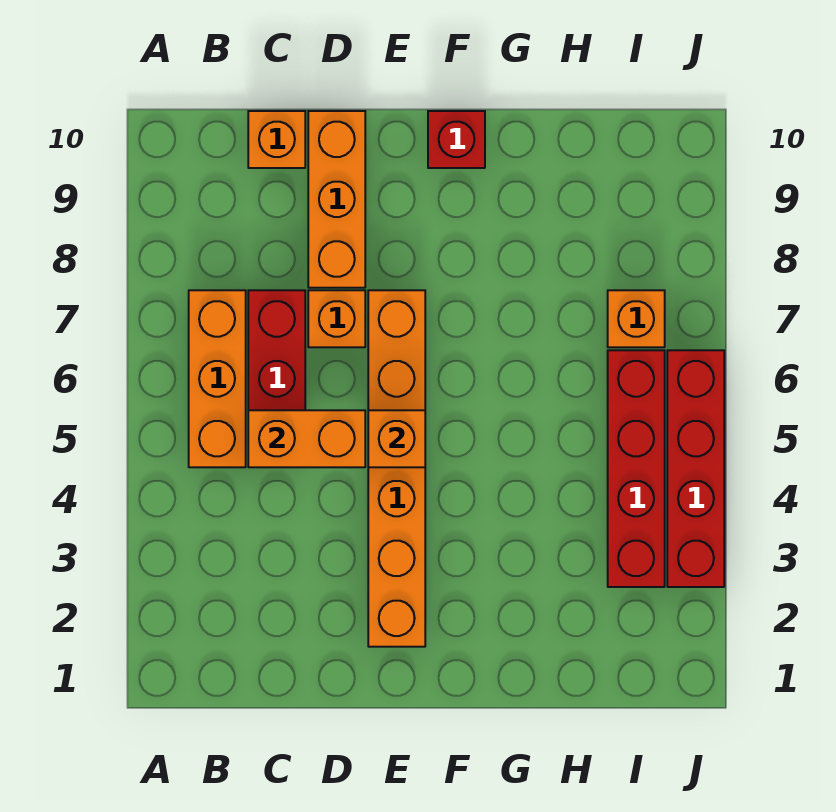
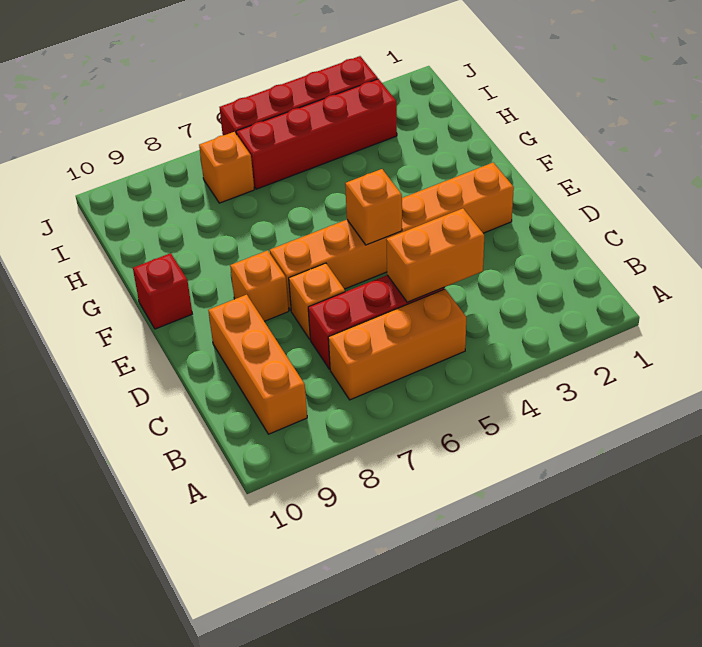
orange 1x2 brick [248,410,365,467] -> orange 1x2 brick turned to [386,208,484,302]
orange 1x1 brick [248,111,305,168] -> orange 1x1 brick moved to [230,250,289,321]
orange 1x3 brick [308,111,365,288] -> orange 1x3 brick turned to [208,295,307,434]

